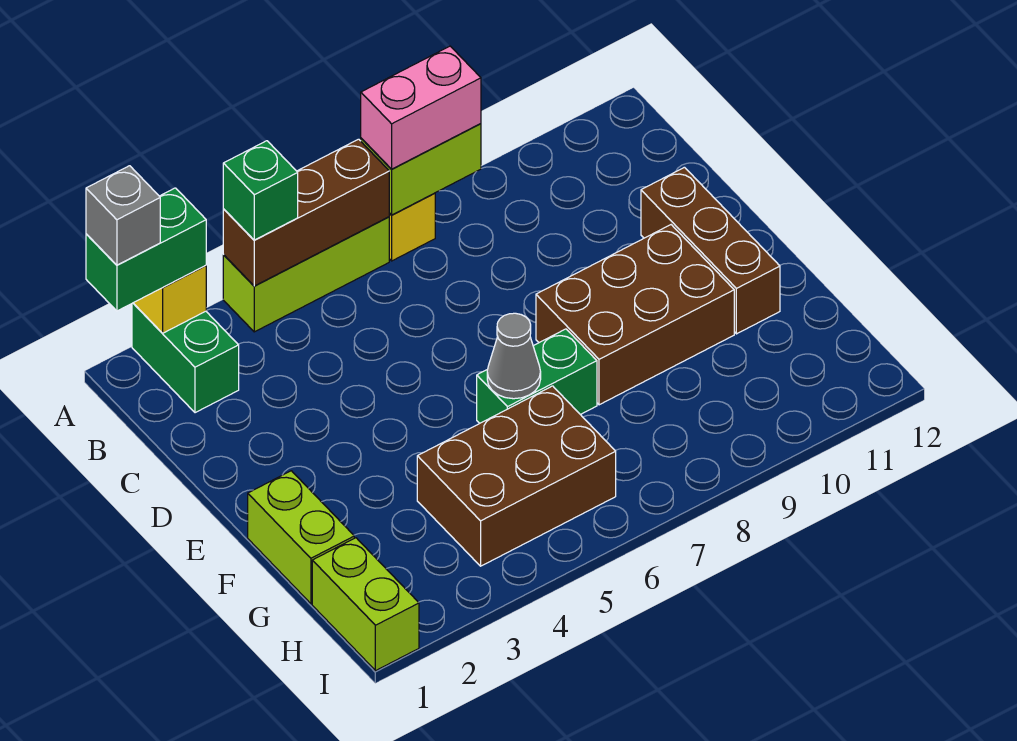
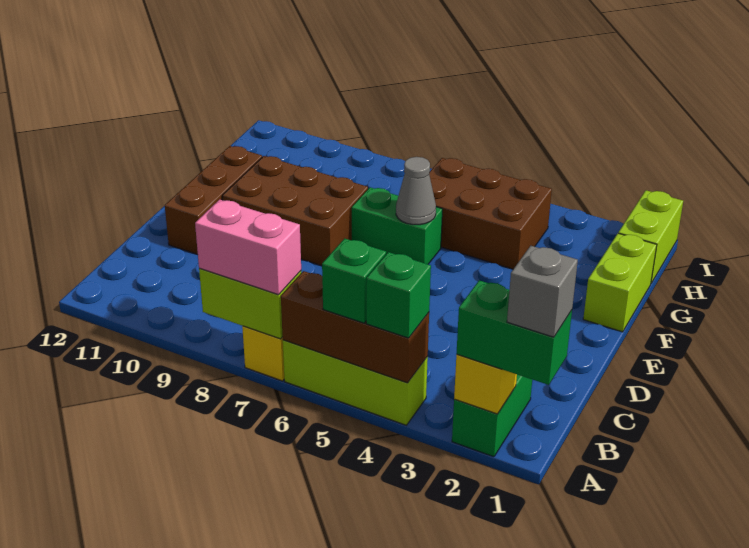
none -> green 1x1 brick [322,238,386,323]

